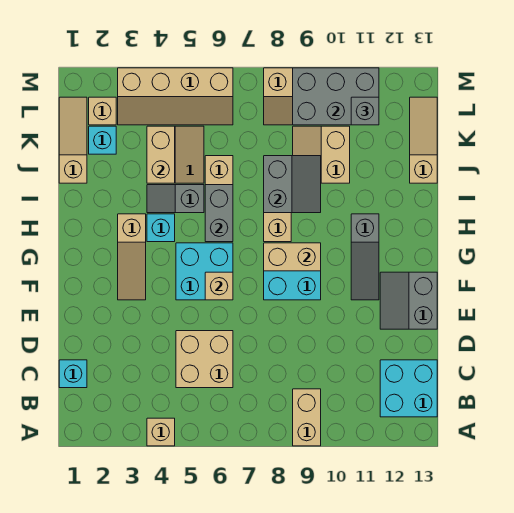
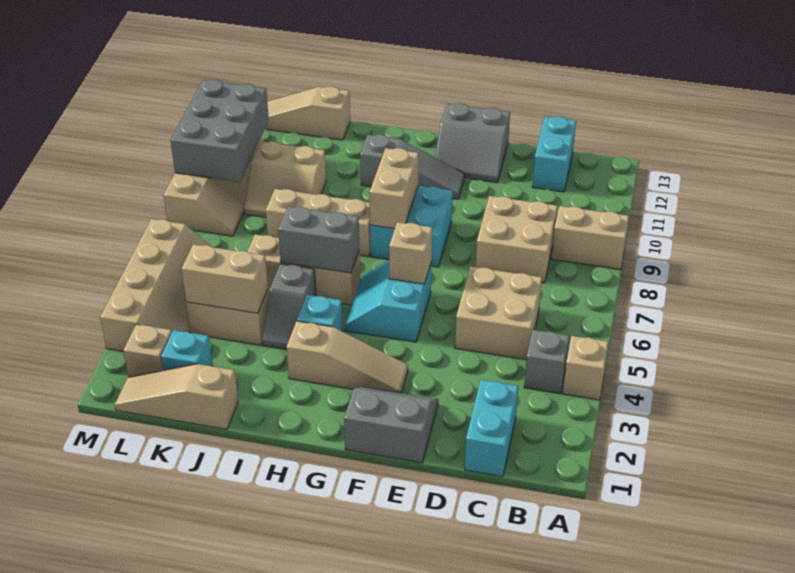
cyan 2x2 brick [380,360,437,417] -> cyan 1x2 brick [532,116,576,192]
cyan 1x1 brick [59,360,87,388] -> cyan 1x2 brick [465,380,518,477]
none -> tan 2x2 brick [476,196,558,283]
cyan 2x2 brick [176,243,233,300] -> cyan 2x2 slope [345,260,432,342]
grey 2x2 slope [264,156,321,213] -> grey 2x2 slope moved to [344,387,438,463]
grey 1x1 brick [351,97,379,125] -> grey 1x1 brick moved to [524,330,569,394]

